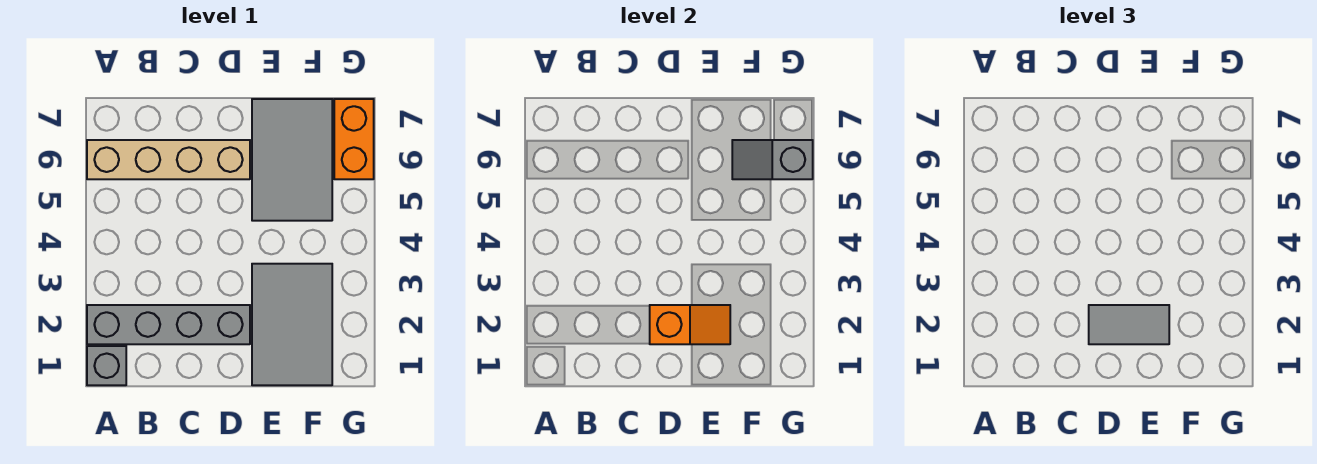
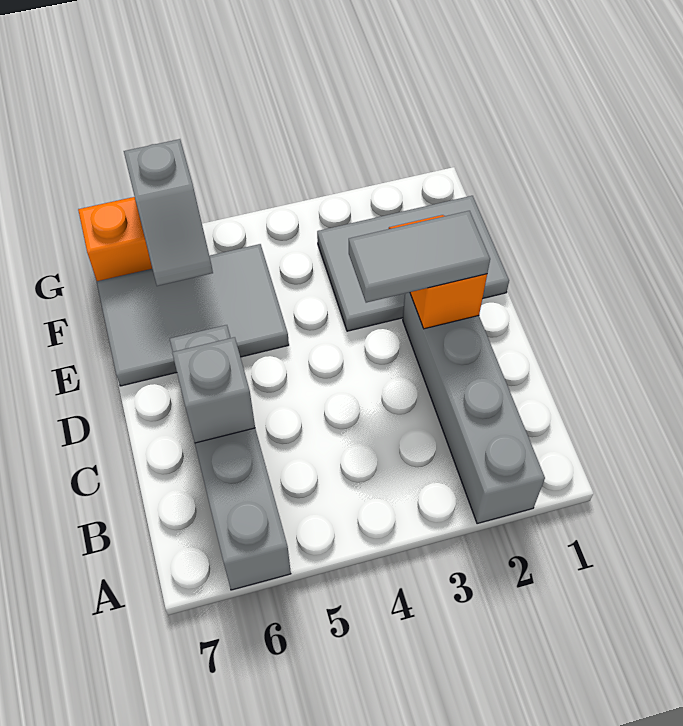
grey 1x1 brick [87,346,126,385] -> grey 1x1 brick moved to [172,337,255,443]
tan 1x4 brick [87,140,250,179] -> grey 1x4 brick [170,325,291,590]
grey 1x2 tile [1089,305,1169,344] -> grey 1x2 tile turned to [349,211,490,303]

